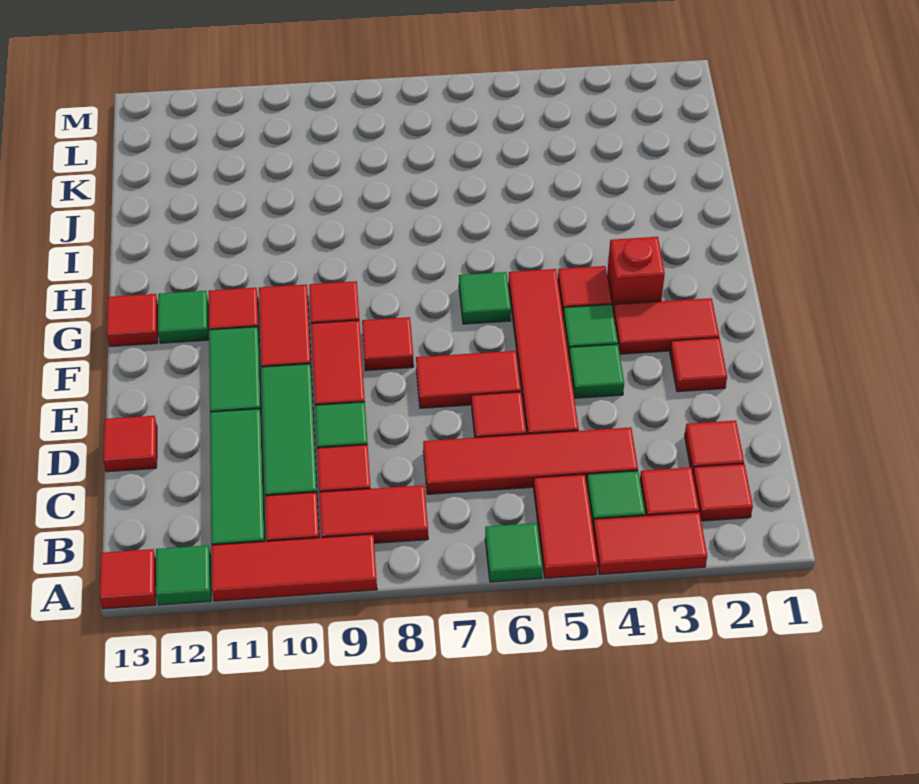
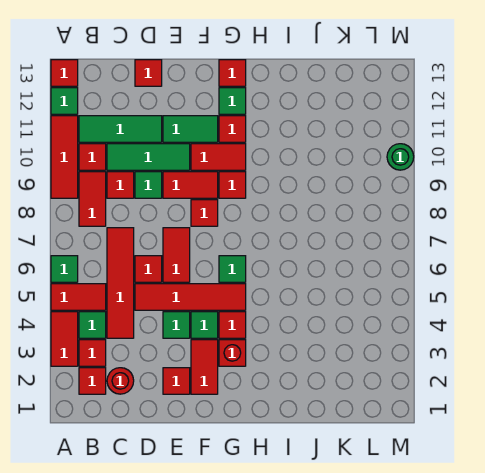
red 1x1 tile [685,421,744,472] -> red 1x1 round brick [107,368,134,394]
none -> green 1x1 round brick [387,144,414,170]

